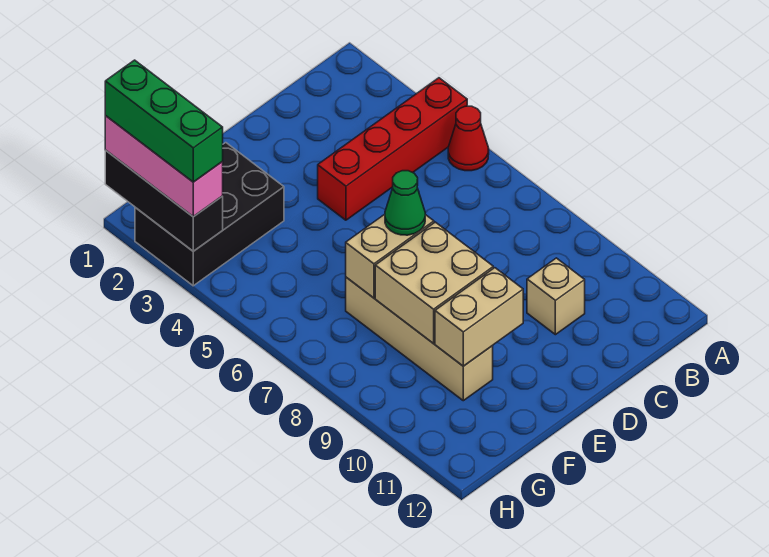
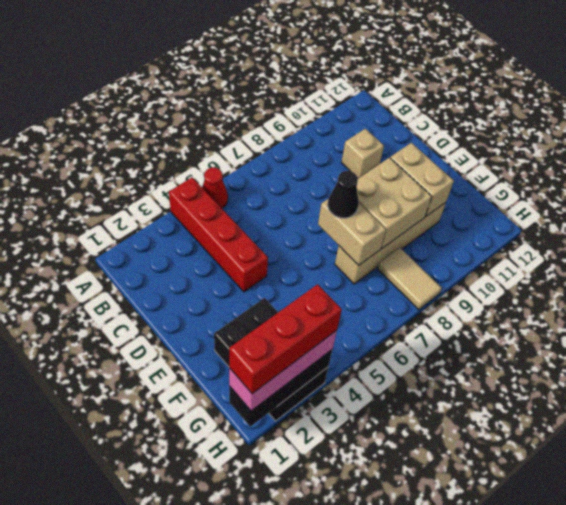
green 1x1 cone [385,171,425,235] -> black 1x1 cone [328,171,359,218]
none -> tan 1x2 tile [377,248,442,310]
green 1x3 brick [105,60,223,182] -> red 1x3 brick [229,284,342,394]

